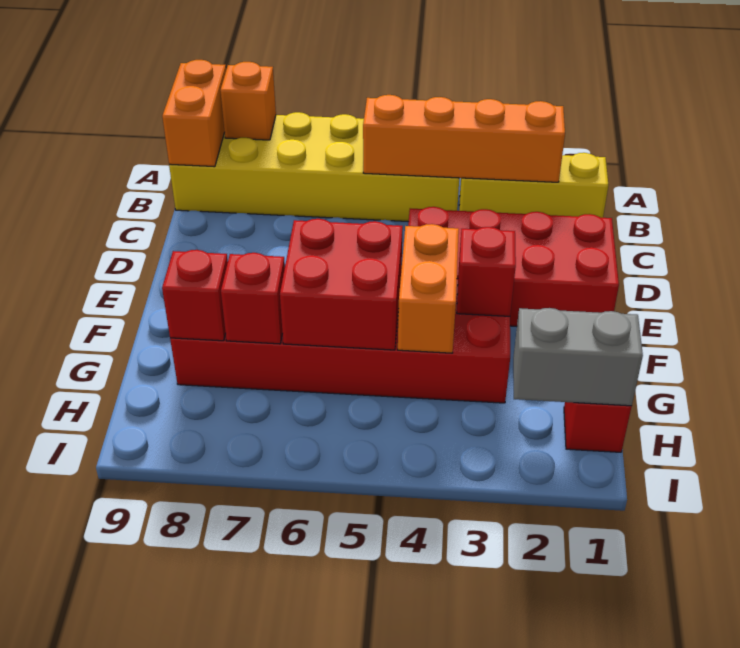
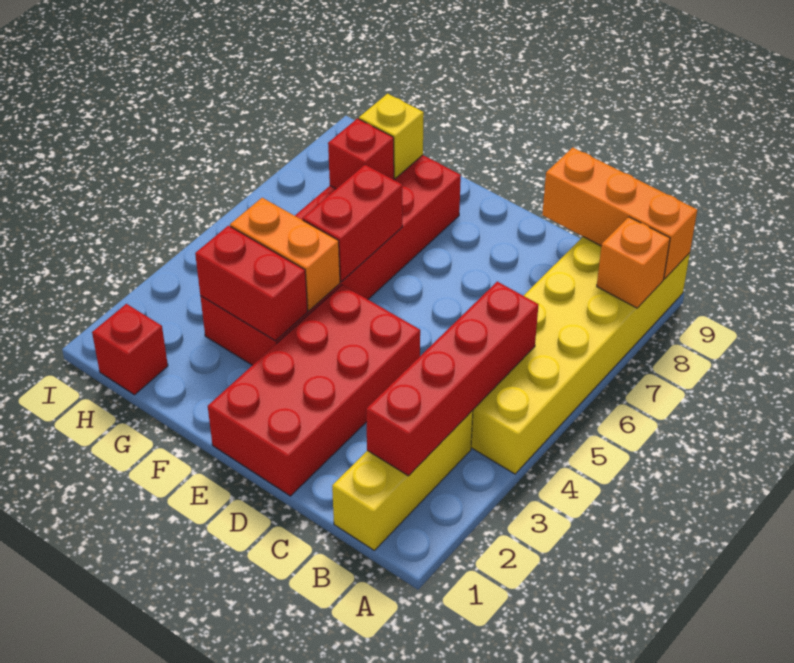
orange 1x2 brick [162,60,226,167] -> orange 1x3 brick [542,148,697,279]
orange 1x4 brick [363,95,565,182] -> red 1x4 brick [366,282,539,476]
red 1x1 brick [457,227,516,316] -> red 1x2 brick [195,226,308,341]
red 2x2 brick [280,219,403,350] -> red 1x2 brick [302,165,402,281]
red 1x1 brick [162,250,228,341] -> yellow 1x1 brick [359,94,424,178]
grey 1x2 brick [513,308,643,406] -> none

